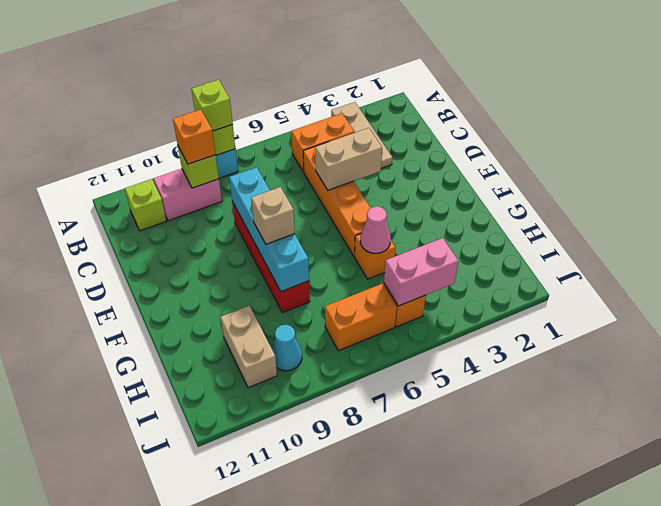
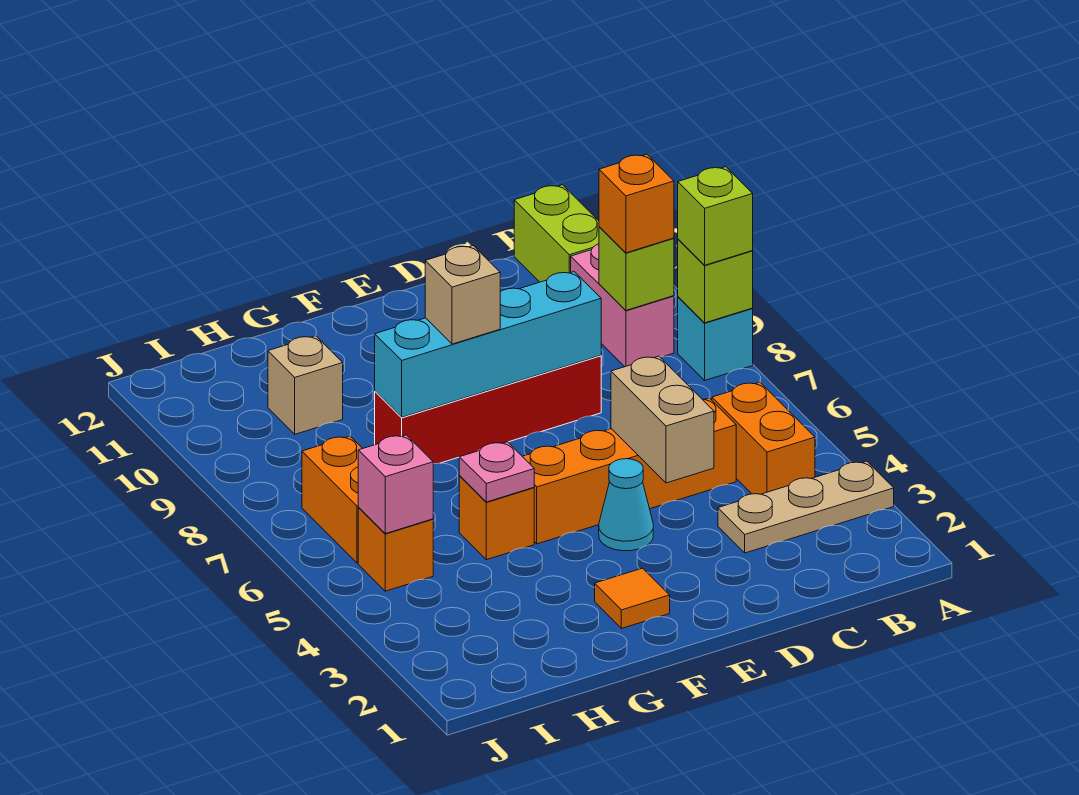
lime 1x1 brick [125,179,166,231] -> lime 1x2 brick [514,185,599,282]
none -> orange 1x1 tile [595,568,670,629]
pink 1x1 cone [360,206,391,253] -> pink 1x1 plate [459,442,534,502]
tan 1x2 brick [221,306,277,388] -> tan 1x1 brick [268,336,343,434]
pink 1x2 brick [384,238,458,306] -> pink 1x1 brick [358,435,433,534]
cyan 1x1 cone [272,325,302,371] -> cyan 1x1 cone moved to [599,459,653,551]

